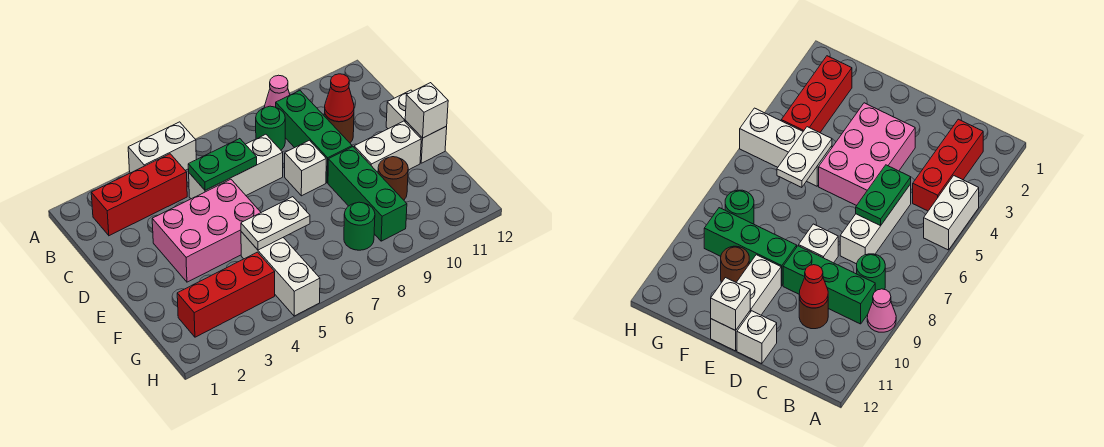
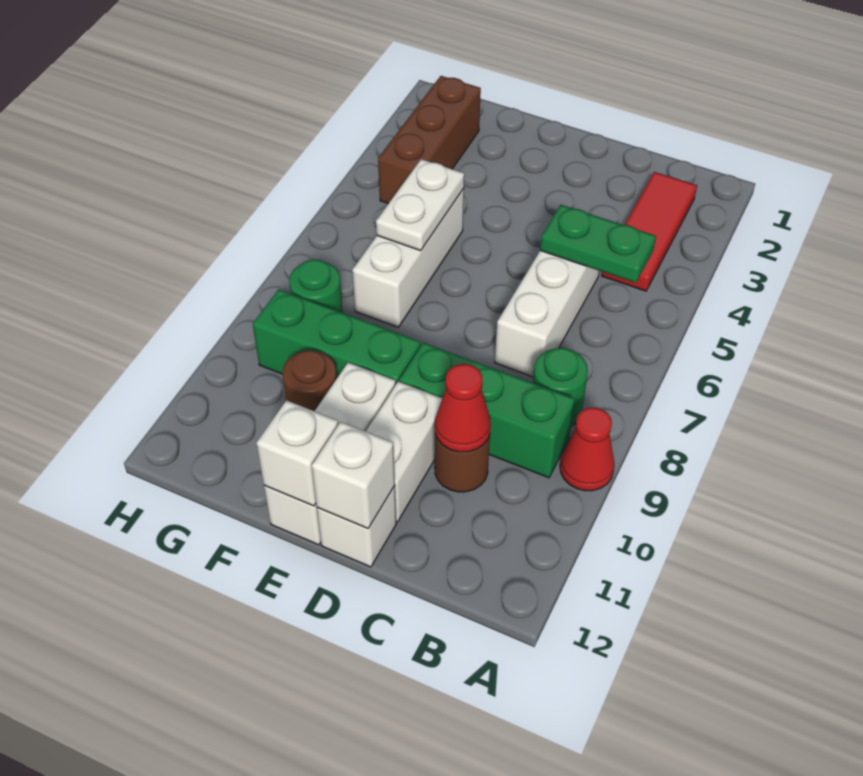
white 1x2 brick [128,122,196,173] -> white 1x2 brick moved to [366,381,442,522]
pink 1x1 cone [264,75,290,108] -> red 1x1 cone [560,407,615,491]
red 1x3 brick [91,154,187,236] -> red 1x3 tile [602,172,697,291]
green 1x2 plate [188,139,257,190] -> green 1x2 plate turned to [540,205,656,283]
pink 2x3 brick [152,179,261,282] -> none
white 1x1 brick [285,140,326,196] -> white 1x1 brick moved to [312,422,395,529]
white 1x3 brick [241,232,320,316] -> white 1x3 brick turned to [352,189,464,327]
red 1x3 brick [177,252,275,337] -> brown 1x3 brick [378,76,481,204]

